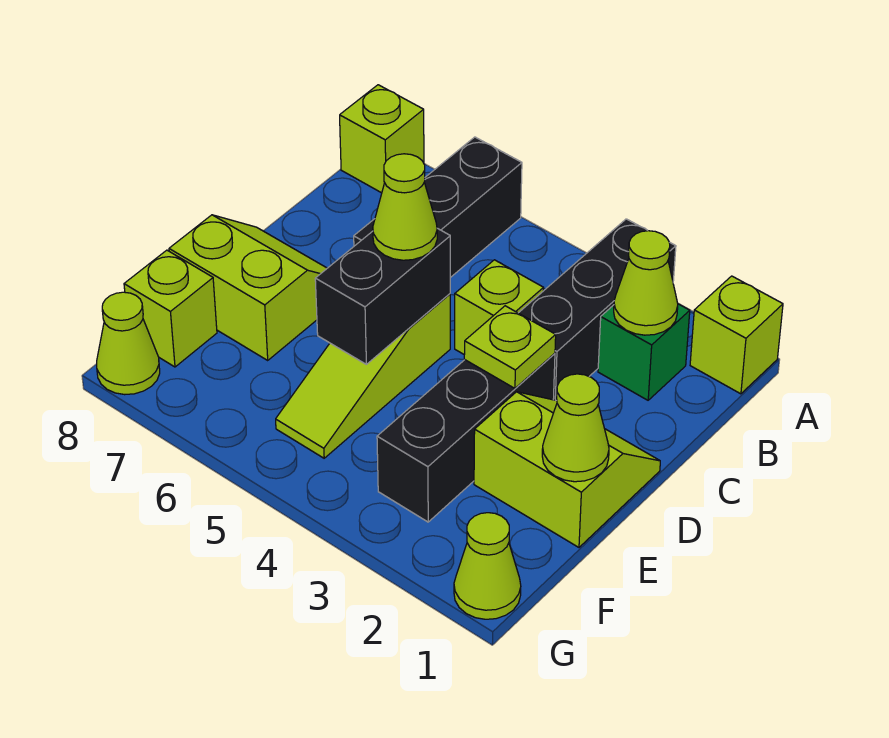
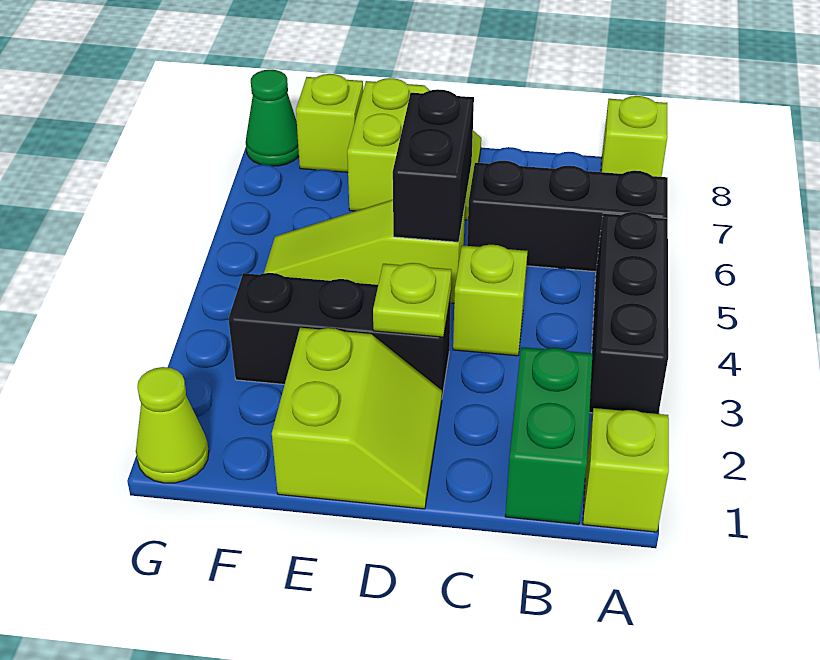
black 1x3 brick [519,219,676,401] -> black 1x3 brick turned to [589,212,668,414]
green 1x1 brick [598,304,690,400] -> green 1x2 brick [505,347,592,524]
lime 1x1 cone [614,231,678,335] -> none
black 1x2 brick [315,228,450,364] -> black 1x2 brick turned to [393,89,474,242]
lime 1x1 cone [373,154,437,260] -> none
lime 1x1 cone [542,374,609,482] -> none
lime 1x1 cone [97,292,160,395] -> green 1x1 cone [246,70,299,166]

